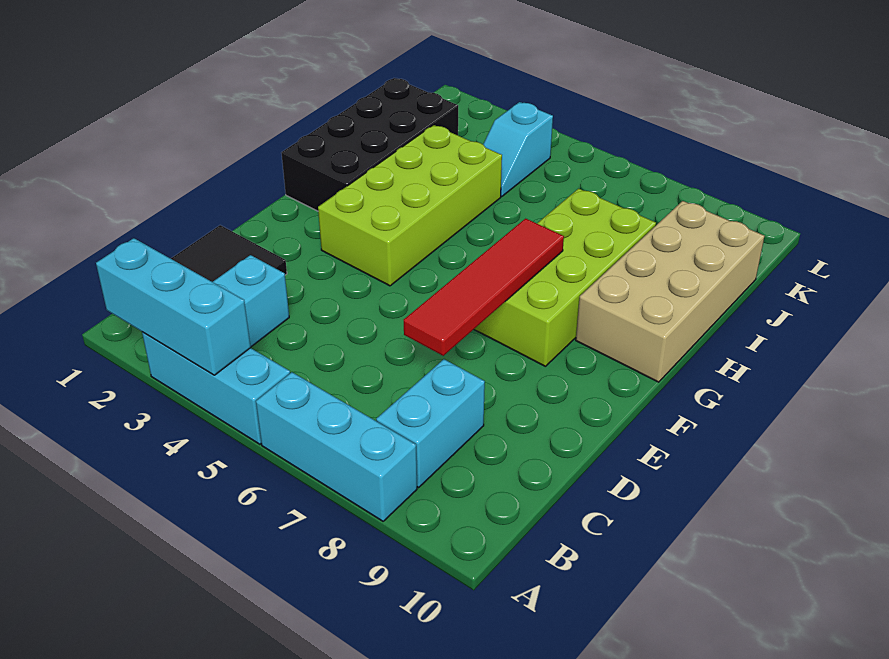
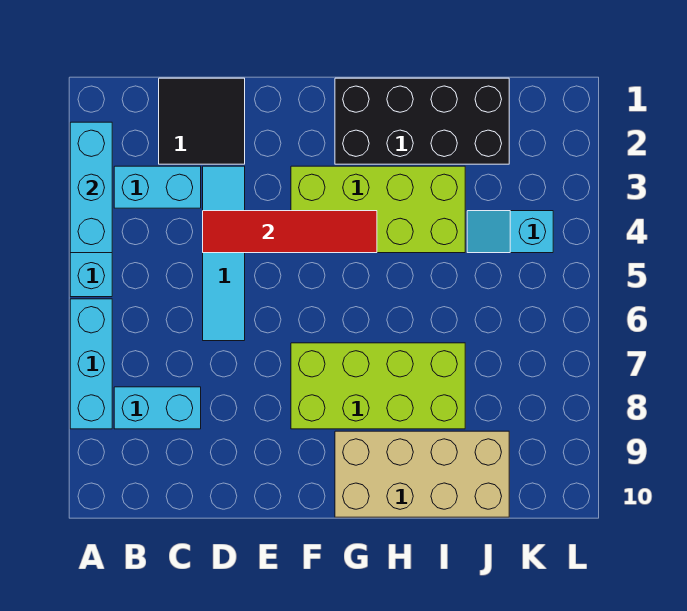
none -> cyan 1x4 tile [203,166,245,341]
red 1x4 tile [404,219,564,356] -> red 1x4 tile moved to [203,211,377,253]

